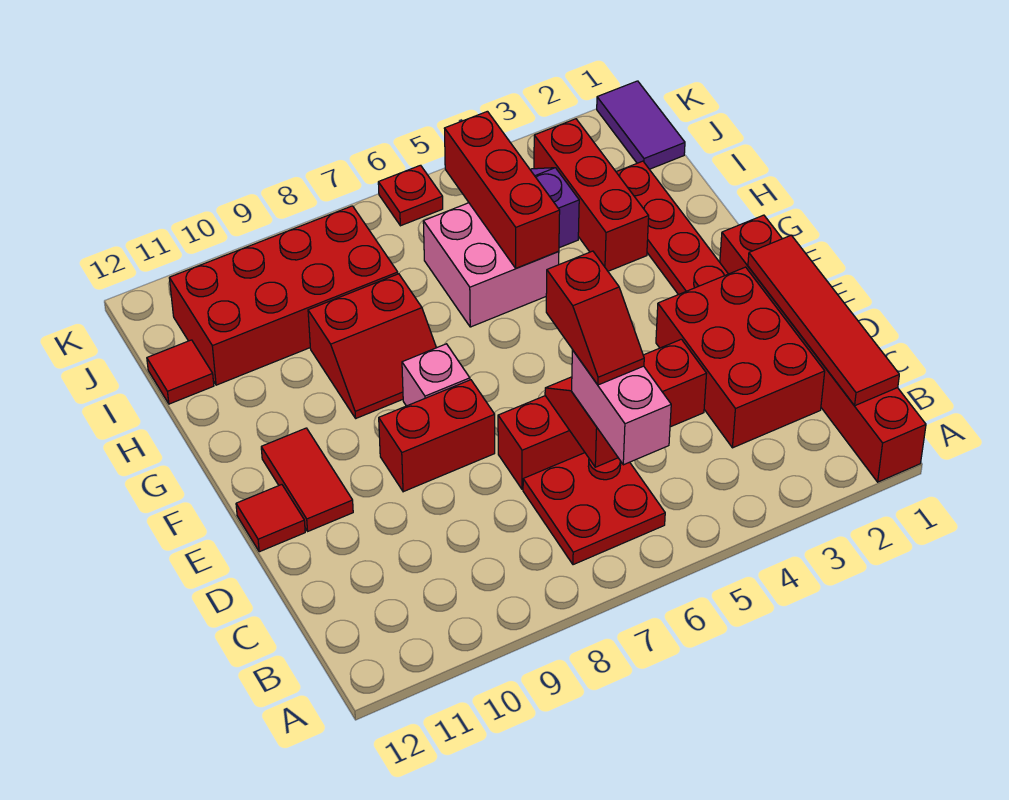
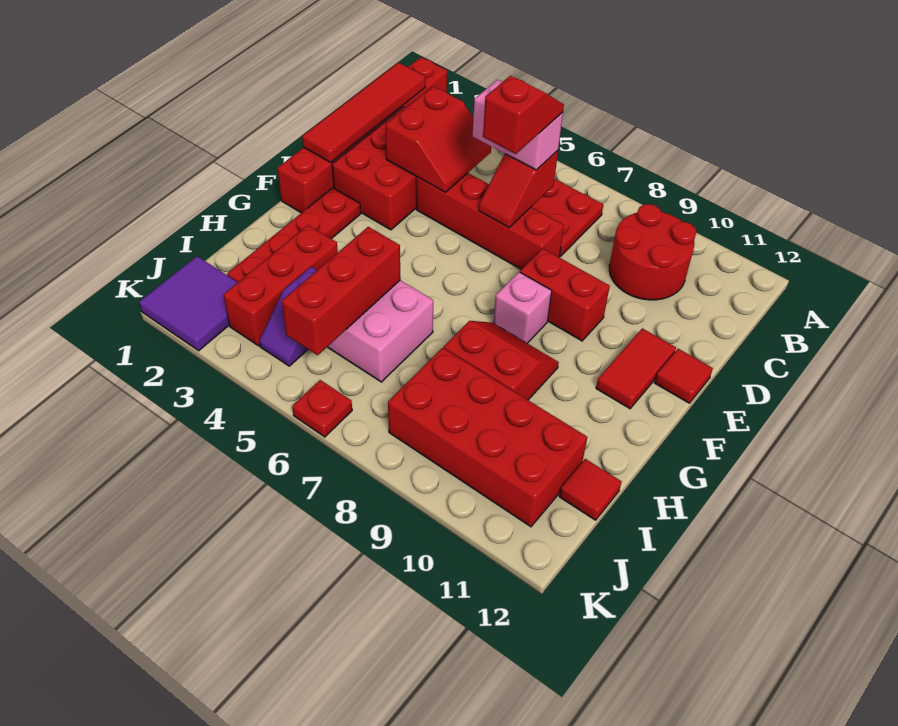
pink 1x2 brick [572,350,671,465] -> pink 1x2 brick turned to [473,80,563,170]
none -> red 2x2 round brick [609,204,696,300]
none -> red 2x2 slope [385,86,491,192]
purple 1x2 tile [597,81,685,169] -> purple 2x2 tile [139,256,238,351]

